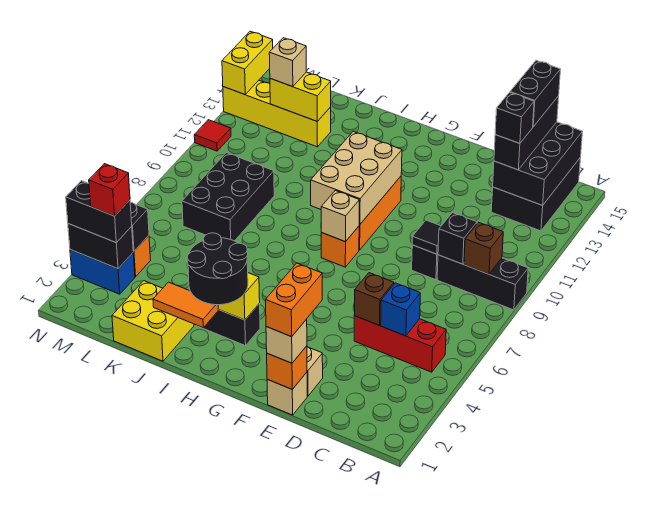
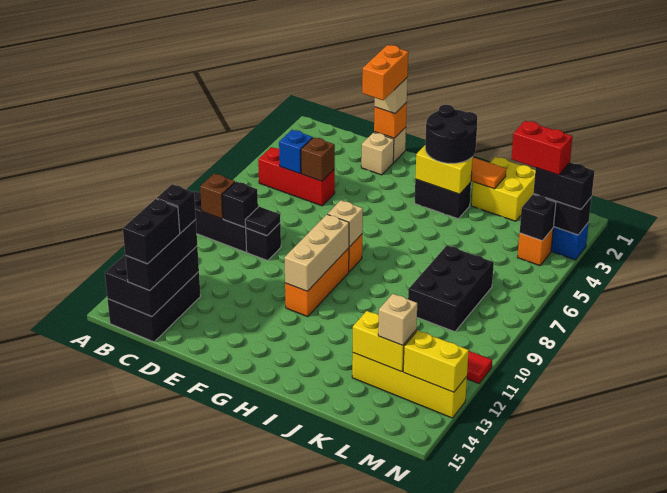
tan 2x3 brick [311,132,402,225] -> tan 1x3 brick [284,214,349,291]
red 1x1 brick [89,164,130,216] -> red 1x2 brick [511,121,573,175]
yellow 1x2 brick [222,31,273,94] -> yellow 1x2 brick turned to [403,330,469,392]

